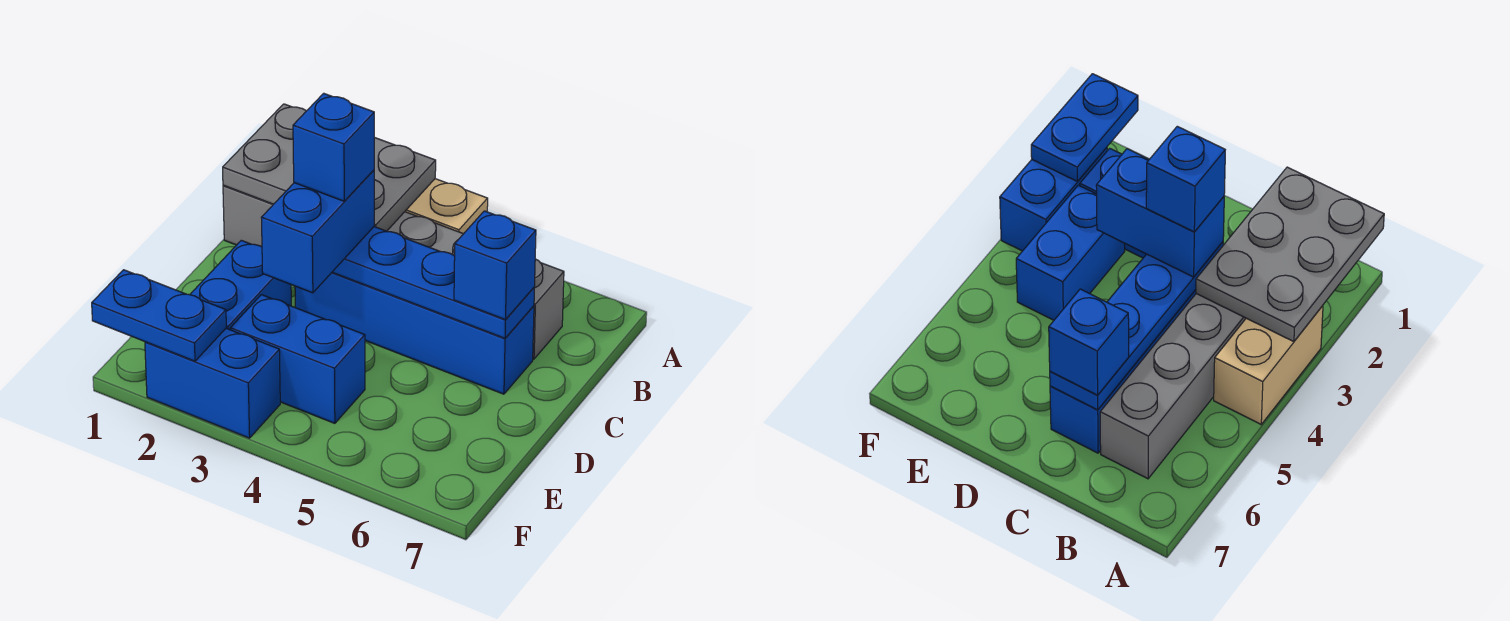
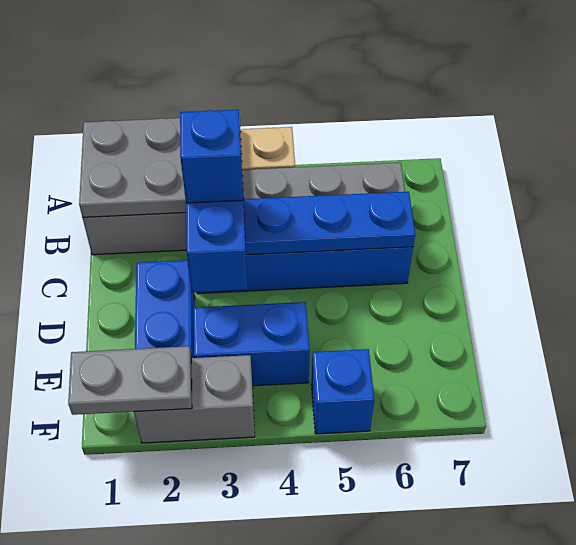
blue 1x1 brick [454,211,536,320] -> blue 1x1 brick moved to [311,349,374,434]
blue 1x2 plate [92,270,226,361] -> grey 1x2 plate [68,346,192,415]
blue 1x2 brick [145,328,280,438] -> grey 1x2 brick [134,355,255,443]

